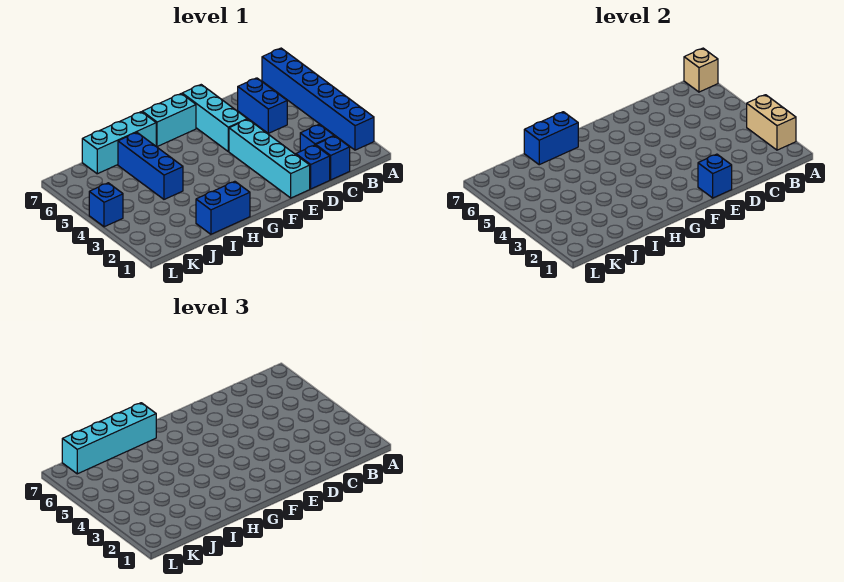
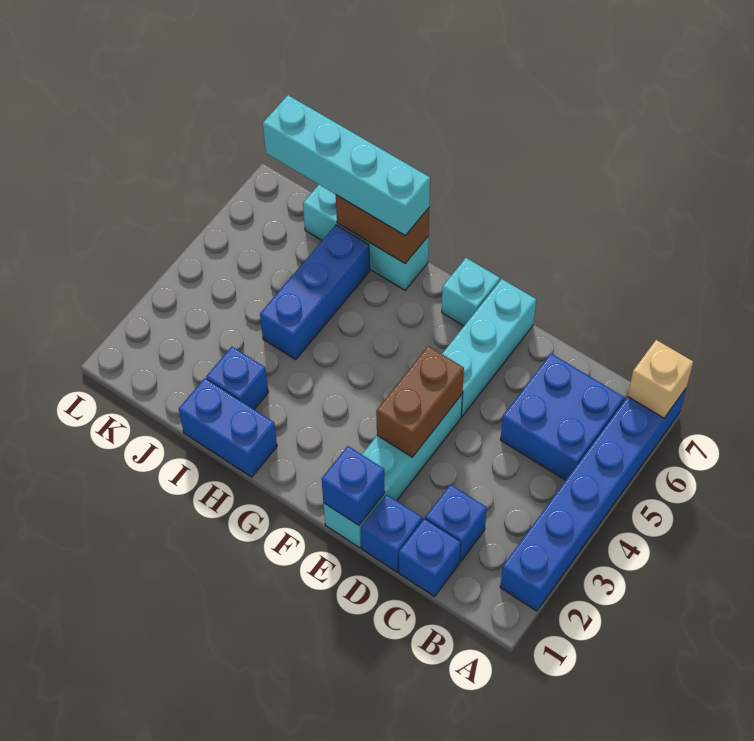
tan 1x2 brick [747,95,796,150] -> none
blue 1x2 brick [238,78,287,133] -> blue 2x2 brick [501,354,624,480]
none -> brown 1x2 brick [376,346,464,457]
cyan 1x2 brick [142,94,196,147] -> cyan 1x1 brick [442,258,500,326]
blue 1x2 brick [524,112,578,165] -> brown 1x2 brick [336,195,429,263]
blue 1x1 brick [89,183,123,227] -> blue 1x1 brick moved to [206,347,268,409]

